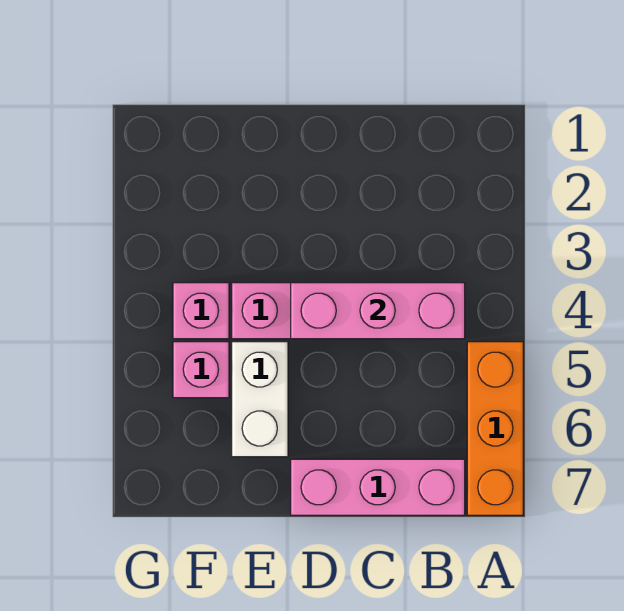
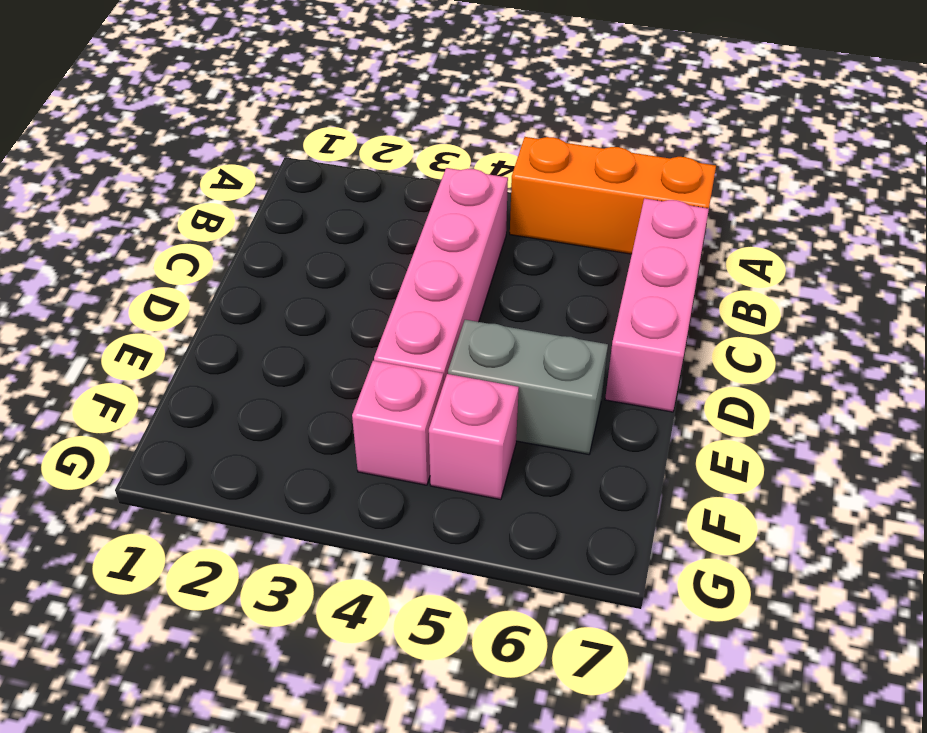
pink 1x3 brick [291,283,465,339] -> none
white 1x2 brick [232,342,288,457] -> grey 1x2 brick [448,320,608,454]

